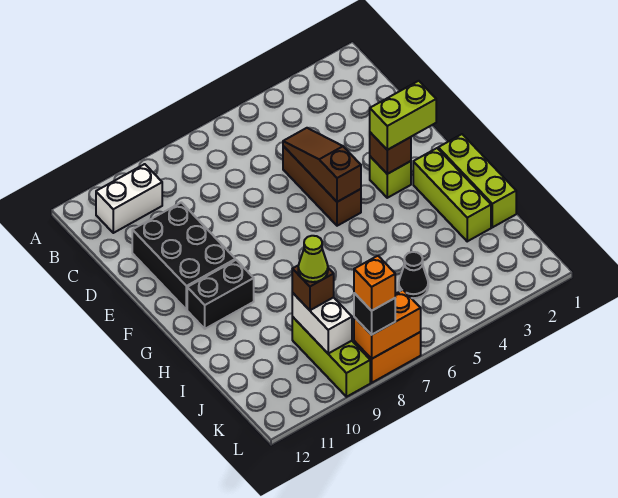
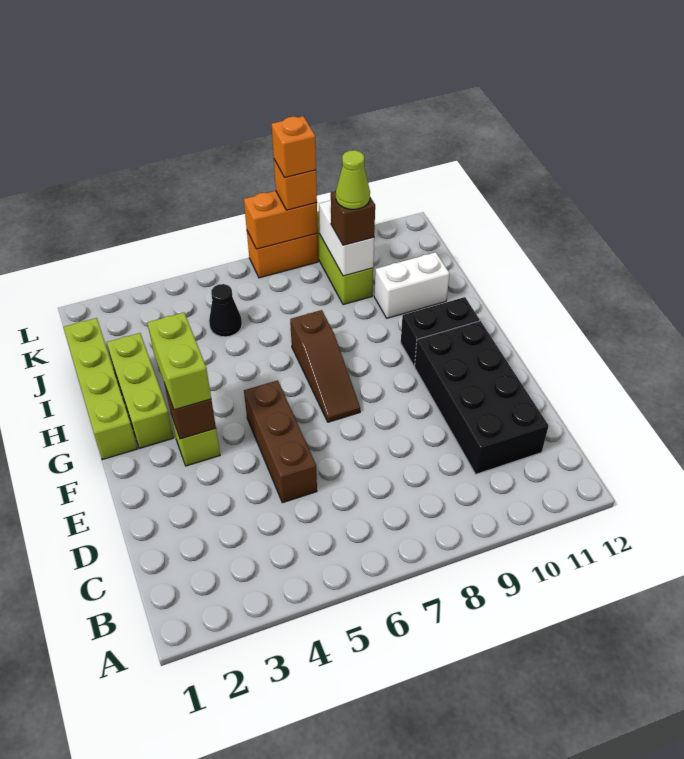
white 1x2 brick [96,164,162,233] -> white 1x2 brick moved to [374,252,450,318]
brown 1x3 slope [283,128,361,202] -> brown 1x3 slope moved to [290,310,360,422]
black 2x3 brick [132,202,235,310] -> black 2x4 brick [415,321,548,474]
lime 1x2 brick [370,81,436,150] -> lime 1x2 brick turned to [147,313,211,410]
lime 1x3 brick [438,134,516,227] -> lime 1x4 brick [63,318,137,460]
black 1x1 brick [354,293,395,335] -> orange 1x1 brick [274,160,317,210]

